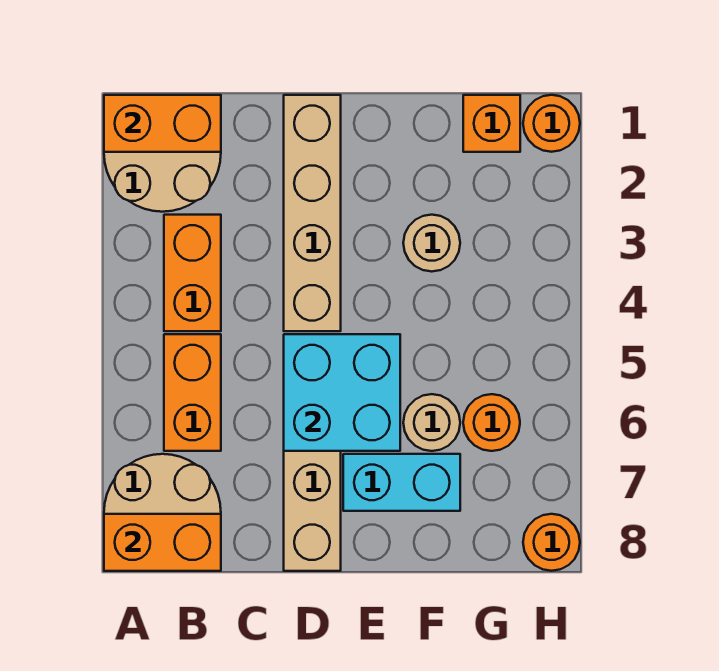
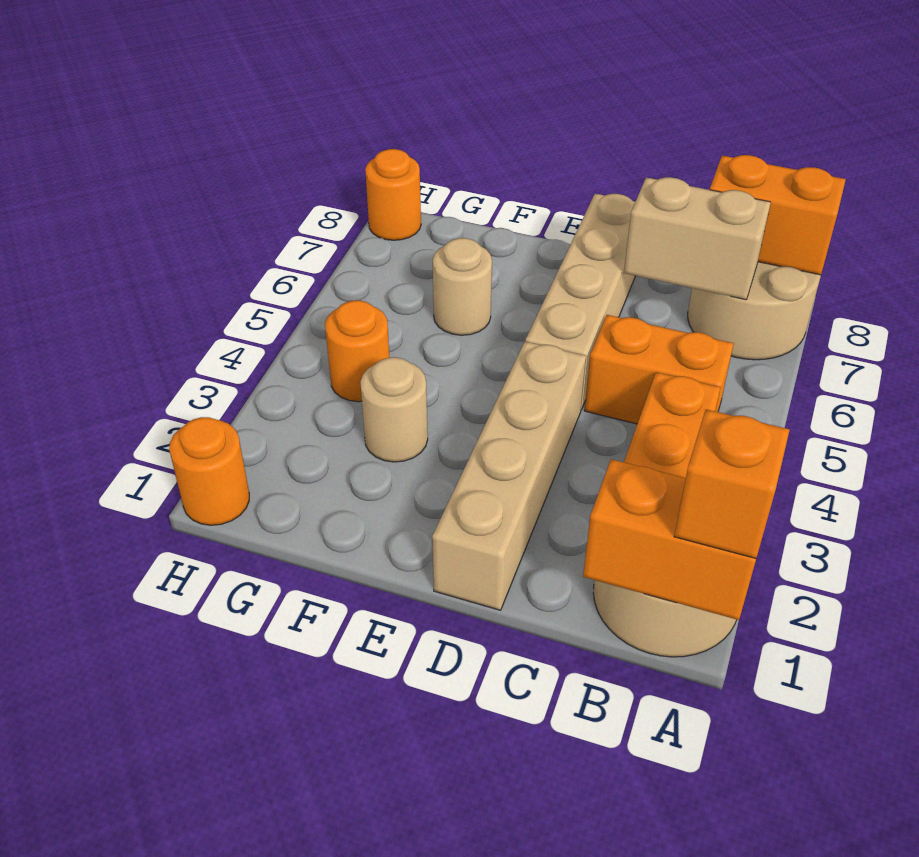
orange 1x2 brick [164,334,221,451] -> orange 1x2 brick turned to [584,315,734,424]
none -> tan 1x2 brick [624,177,771,300]
cyan 2x2 brick [284,334,400,451] -> none
cyan 1x2 brick [343,454,460,511] -> none
orange 1x1 brick [463,95,520,152] -> orange 1x1 brick moved to [674,409,790,558]
orange 1x1 round brick [463,394,520,451] -> orange 1x1 round brick moved to [325,300,389,402]

